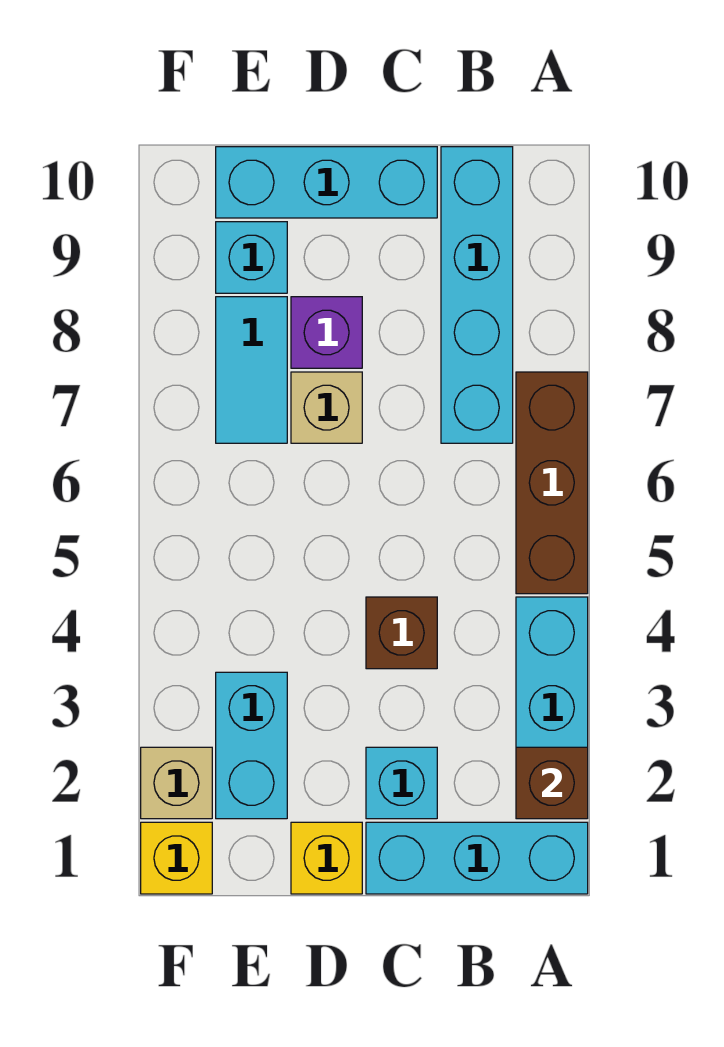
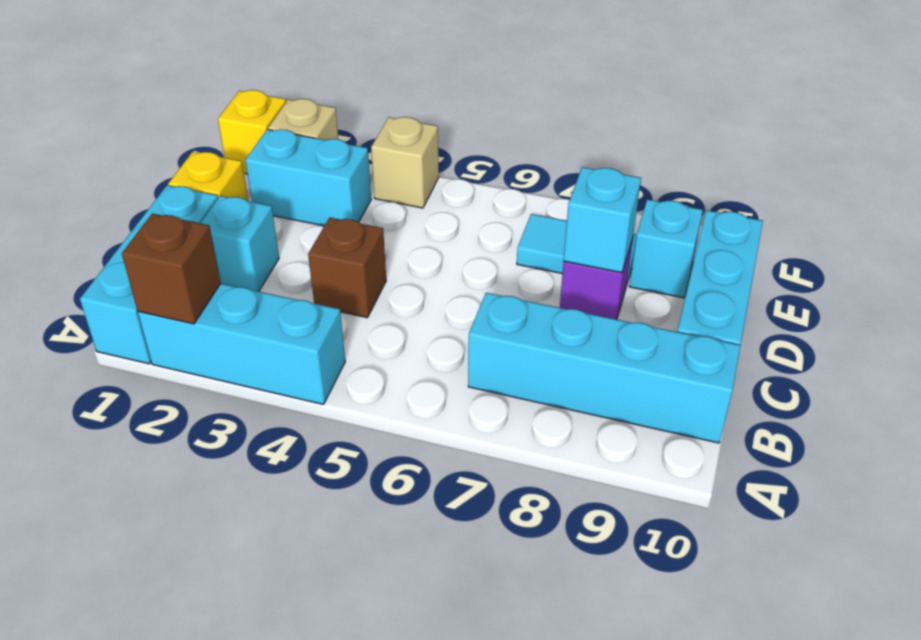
brown 1x3 brick [516,372,588,594] -> none
tan 1x1 brick [291,372,362,443] -> tan 1x1 brick moved to [371,117,439,208]
none -> cyan 1x1 brick [564,167,641,273]

